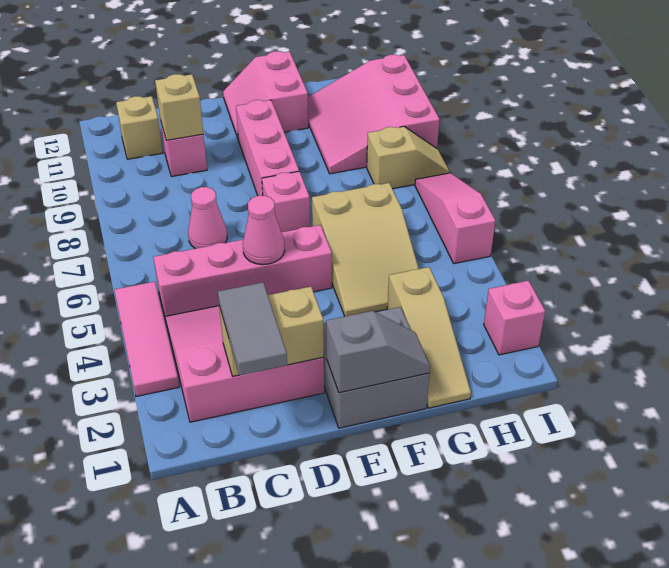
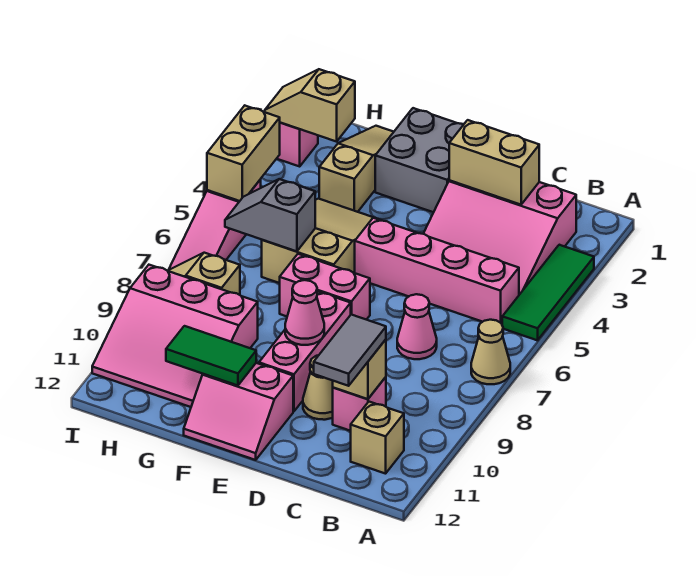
pink 1x3 tile [114,282,179,396] -> green 1x3 tile [502,245,594,340]
none -> tan 1x1 cone [471,320,510,384]
grey 1x2 tile [218,282,287,376] -> grey 1x2 tile moved to [314,314,386,386]
pink 1x1 cone [243,196,285,265] -> pink 1x1 cone moved to [285,280,324,345]
none -> tan 1x1 cone [303,355,333,420]
grey 1x2 slope [326,311,430,393] -> grey 1x2 slope moved to [225,179,315,252]
pink 1x1 brick [262,171,310,232] -> pink 1x2 brick [280,254,370,320]
pink 2x2 slope [223,51,308,138] -> pink 2x2 slope turned to [184,363,293,460]
none -> green 1x2 tile [166,326,256,386]
pink 3x3 slope [308,55,439,174] -> pink 3x3 slope turned to [92,265,258,407]
none -> tan 1x2 slope [265,69,355,142]
none -> tan 1x2 brick [207,106,280,201]

